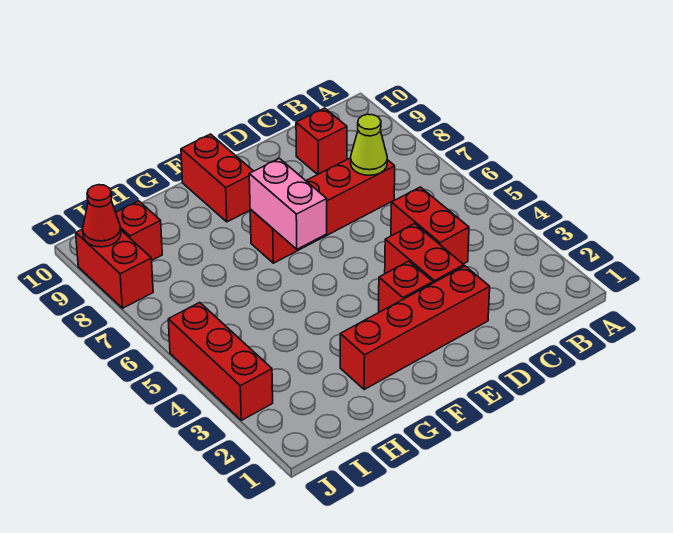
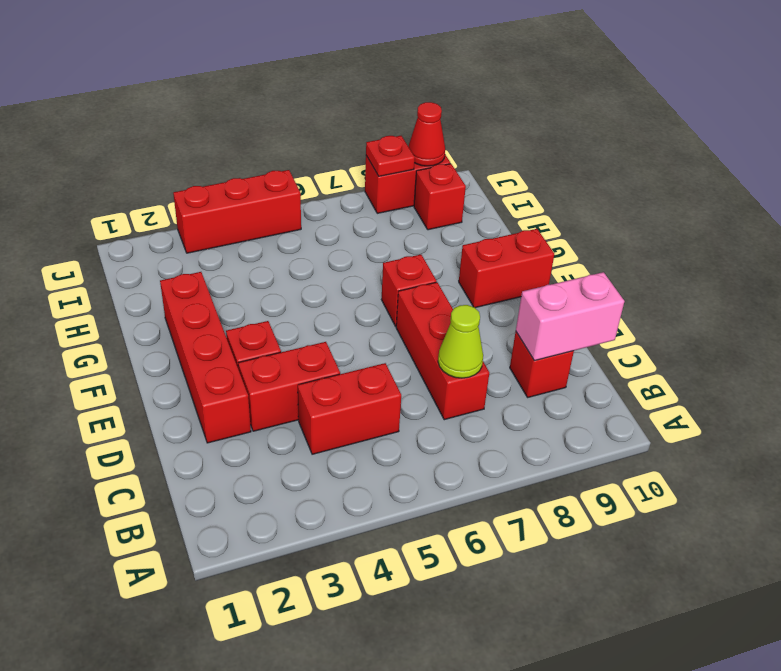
pink 1x2 brick [249,158,327,249] -> pink 1x2 brick moved to [516,272,625,361]
none -> red 1x1 plate [366,136,415,176]

